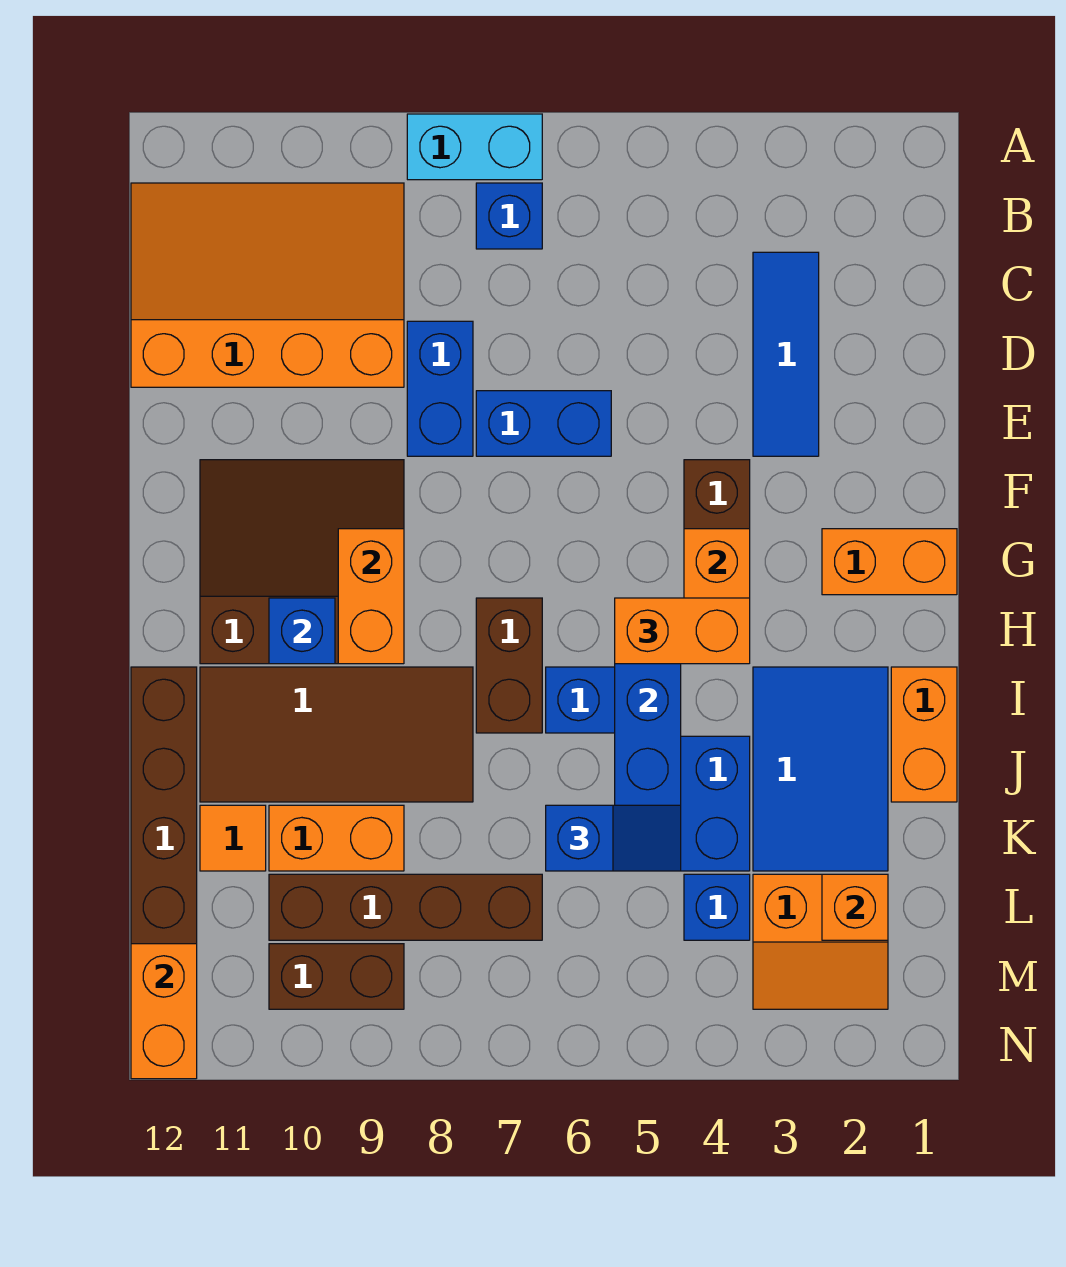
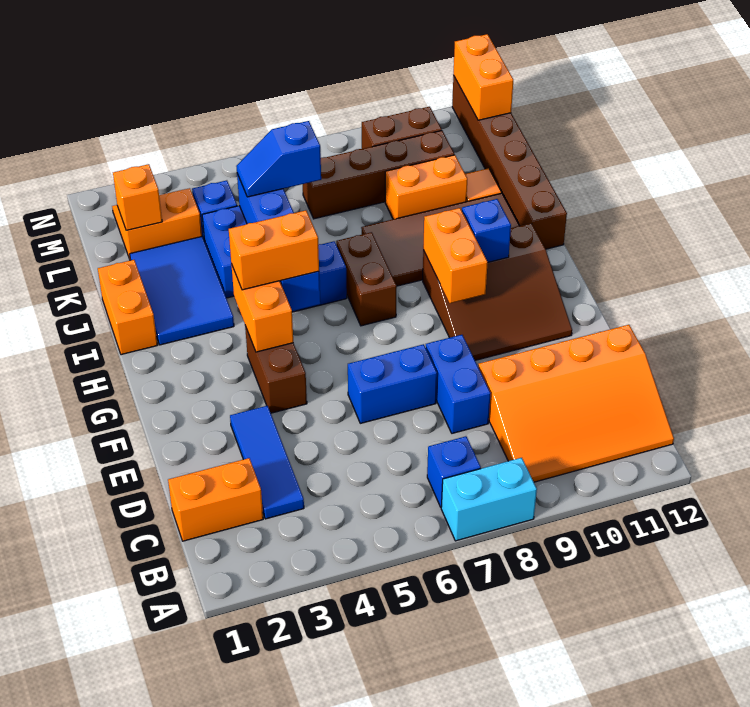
orange 1x2 brick [822,529,957,595] -> orange 1x2 brick moved to [168,458,263,541]

